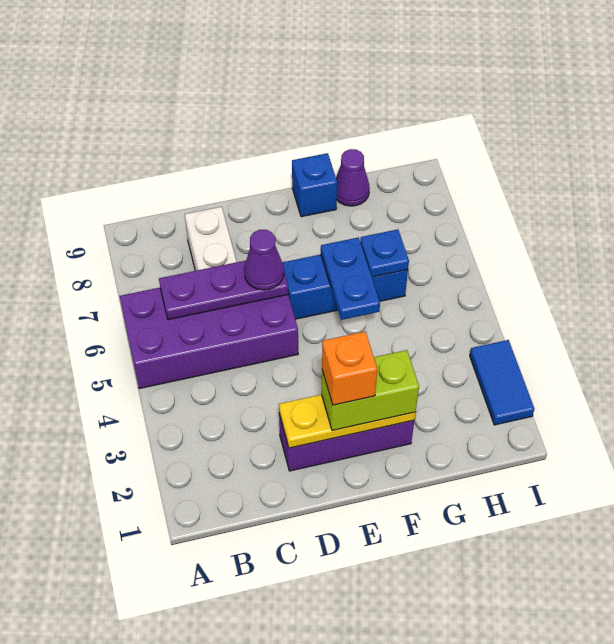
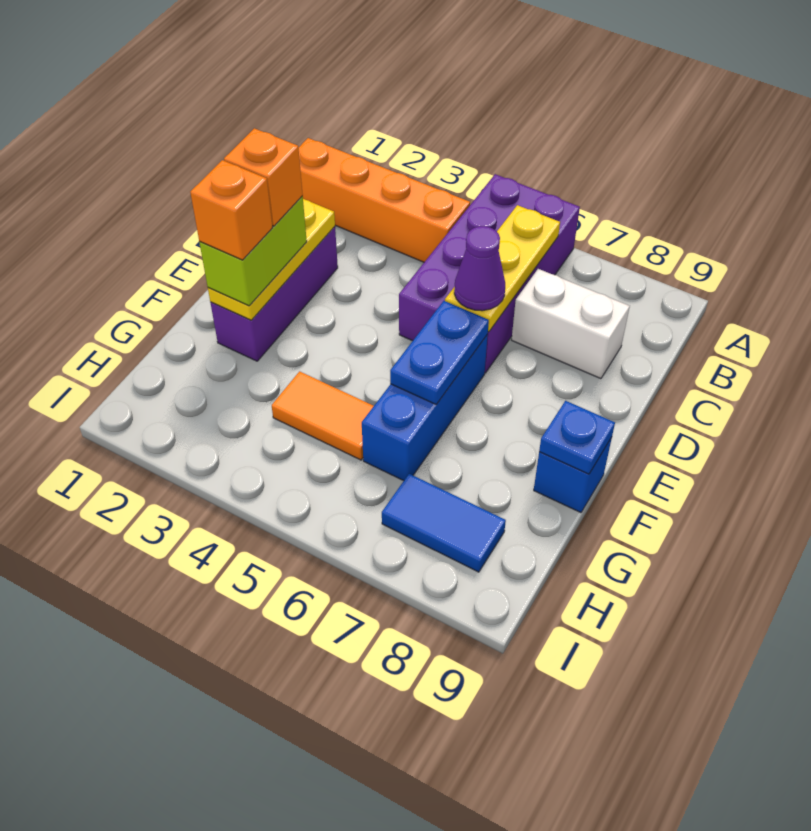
none -> orange 1x4 brick [299,138,470,262]
purple 1x3 plate [159,261,288,320] -> yellow 1x3 plate [445,205,560,332]
none -> orange 1x1 brick [190,160,273,260]
blue 1x2 plate [321,237,380,320] -> blue 1x2 plate turned to [390,301,489,404]
none -> orange 1x2 tile [272,371,374,460]
blue 1x1 plate [360,229,409,277] -> blue 1x1 plate moved to [539,401,615,474]
purple 1x1 cone [336,149,370,206] -> none
blue 1x2 tile [470,340,534,425] -> blue 1x2 tile moved to [382,474,506,572]

